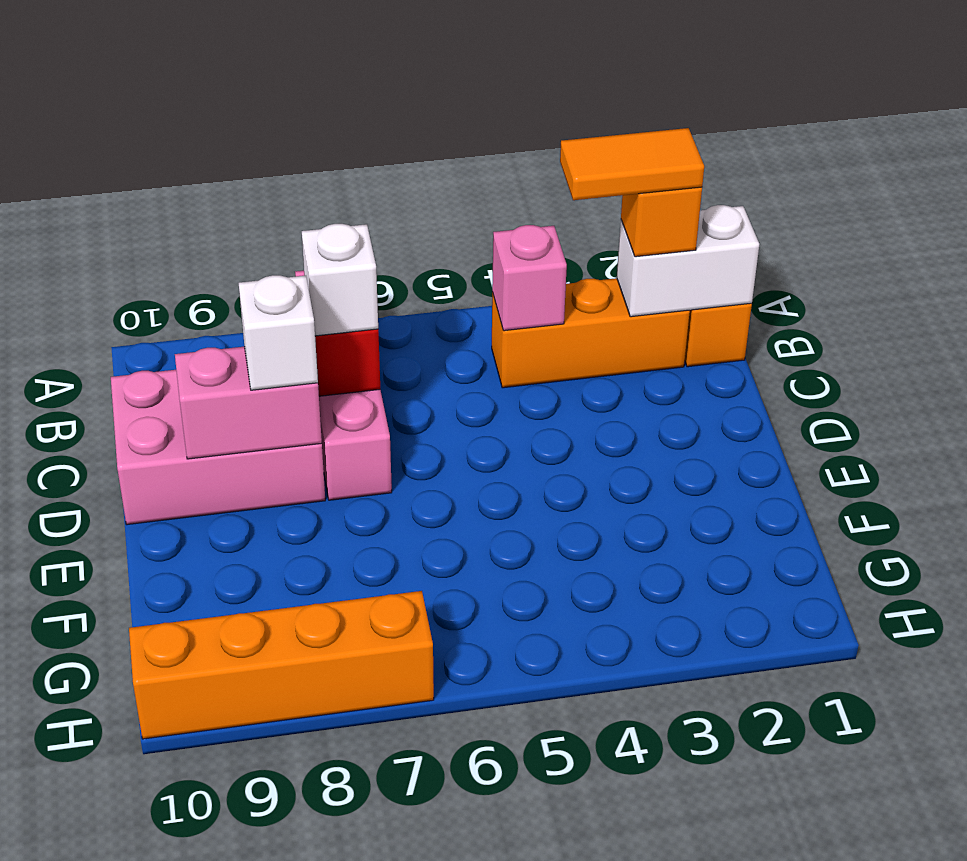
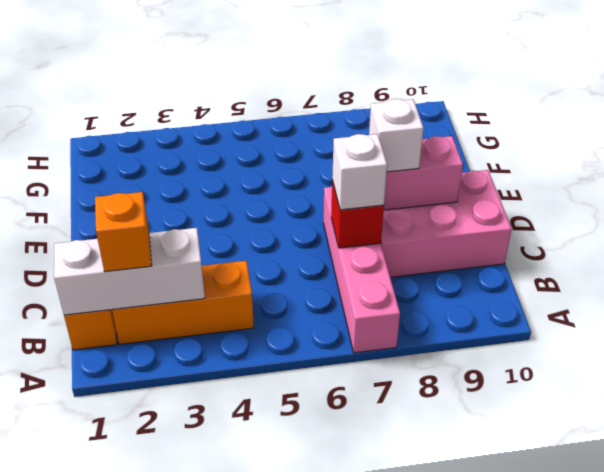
white 1x2 brick [617,205,759,317] -> white 1x3 brick [54,228,205,315]
orange 1x2 tile [560,128,704,200] -> none
pink 1x1 brick [492,225,567,331] -> none
orange 1x4 brick [129,591,434,739] -> none

